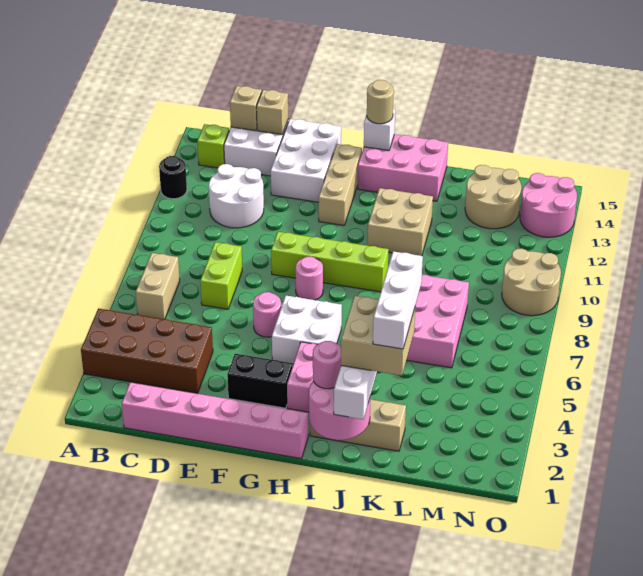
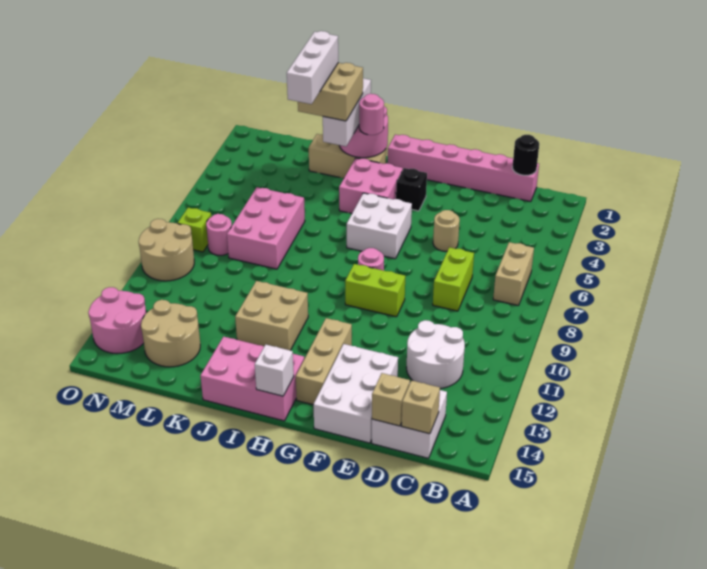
brown 2x4 brick [81,309,213,393] -> none
black 1x1 round brick [159,156,187,199] -> black 1x1 round brick moved to [512,135,539,175]
lime 1x1 brick [197,124,229,168] -> lime 1x1 brick moved to [178,208,211,252]
black 1x2 brick [227,354,292,408] -> black 1x1 brick [396,168,427,211]
pink 1x1 round brick [253,292,281,337] -> pink 1x1 round brick moved to [206,214,232,255]
lime 1x4 brick [271,232,389,292] -> lime 1x2 brick [345,264,405,317]
tan 1x1 round brick [367,80,394,124] -> tan 1x1 round brick moved to [433,210,460,251]

